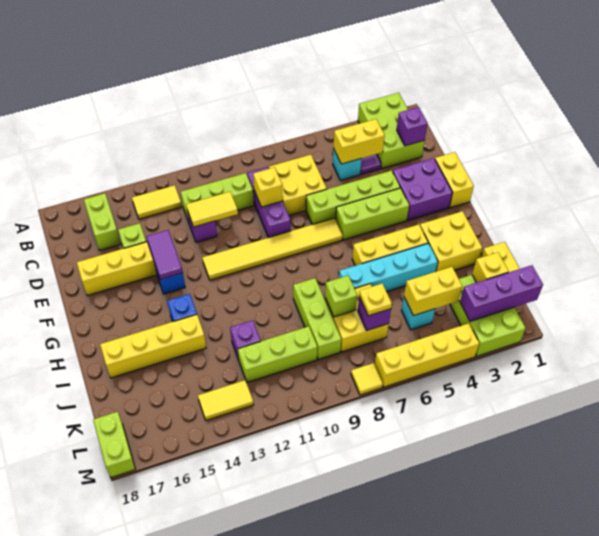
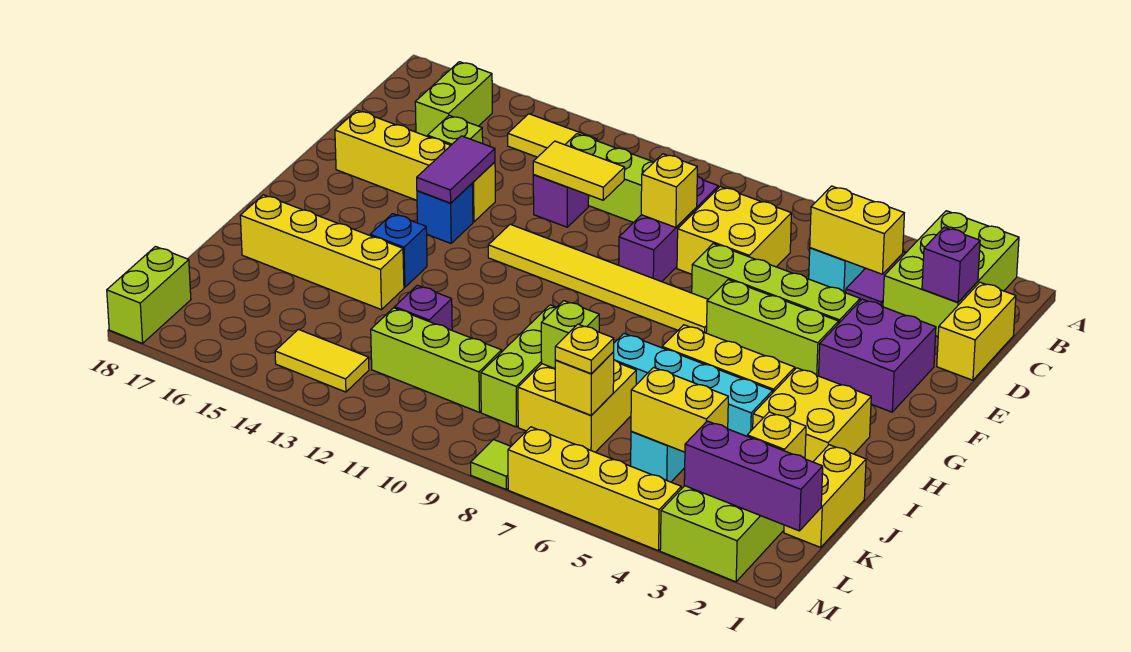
yellow 1x2 brick [435,152,474,208] -> yellow 1x2 brick moved to [937,282,1016,380]
purple 1x1 brick [358,297,391,331] -> yellow 1x1 brick [555,352,614,415]
yellow 1x1 tile [351,363,383,395] -> lime 1x1 tile [471,439,511,489]

